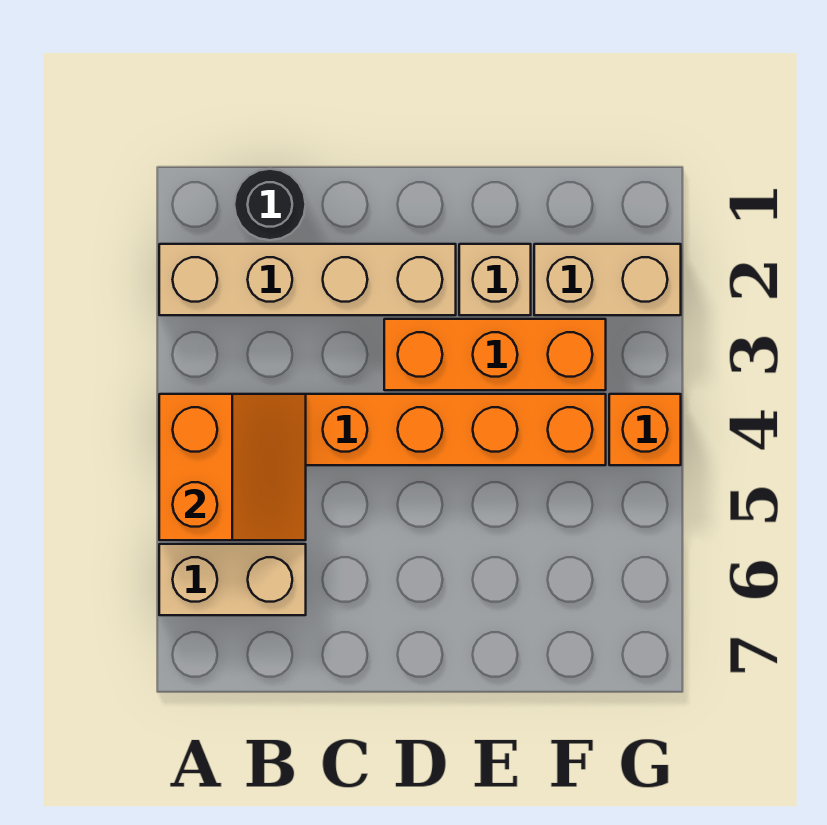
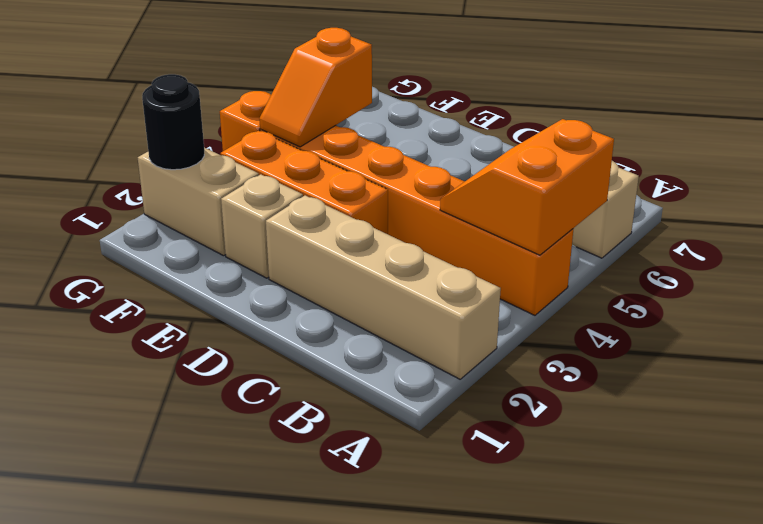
black 1x1 round brick [234,169,306,240] -> black 1x1 round brick moved to [142,74,204,170]
none -> orange 1x2 slope [259,28,372,147]

